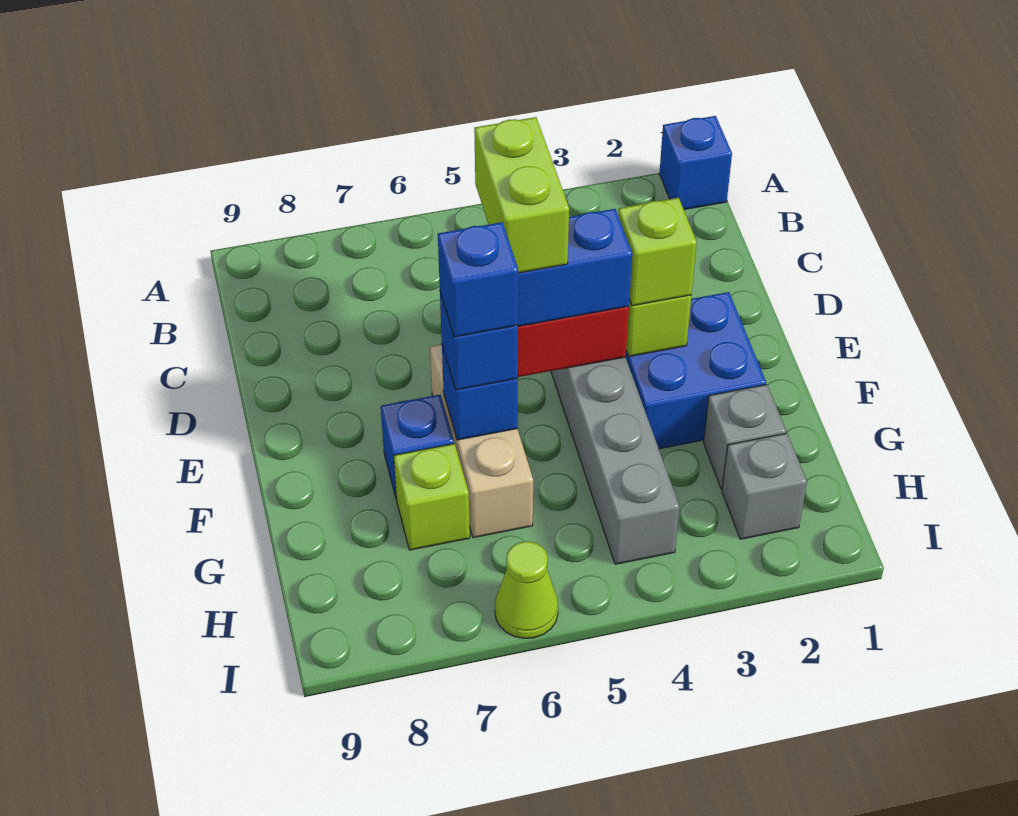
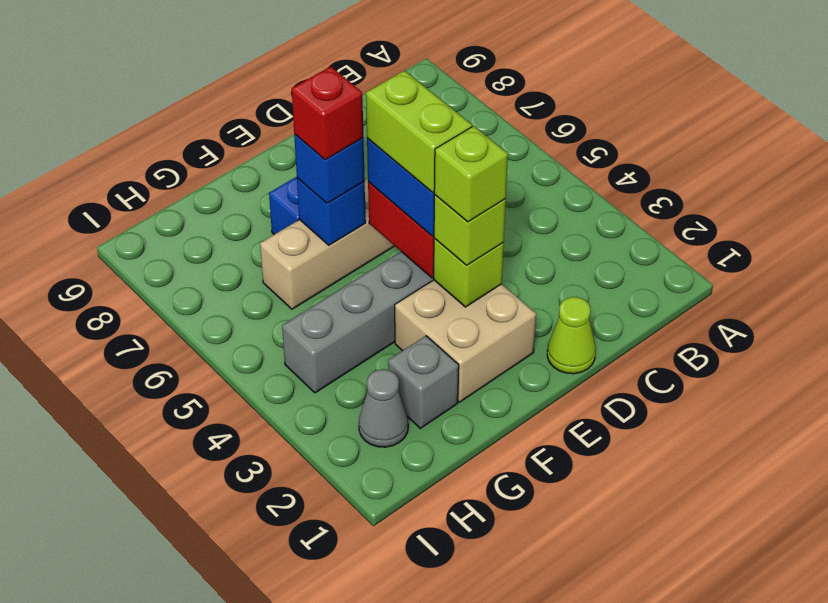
blue 1x1 brick [659,116,732,210] -> none
lime 1x2 brick [474,117,569,273] -> lime 1x2 brick turned to [366,71,472,193]
blue 2x2 brick [626,292,766,449] -> tan 2x2 brick [395,280,536,402]
blue 1x1 brick [438,222,518,337] -> red 1x1 brick [292,66,363,160]
lime 1x1 brick [394,444,470,550] -> lime 1x1 brick moved to [434,126,508,222]
grey 1x1 brick [722,433,807,539] -> grey 1x1 cone [359,369,408,447]
lime 1x1 cone [495,541,558,638] -> lime 1x1 cone moved to [547,297,596,374]

